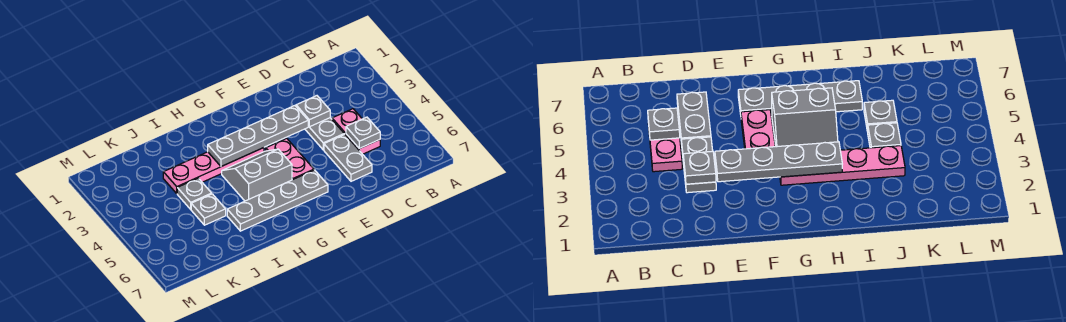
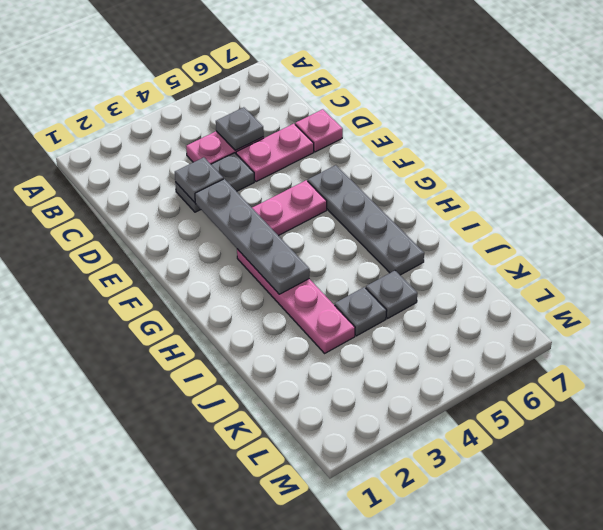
grey 1x2 plate [324,134,372,181] -> pink 1x2 plate [236,124,314,182]
none -> pink 1x1 plate [295,109,343,152]
grey 2x2 slope [222,149,292,201] -> none

